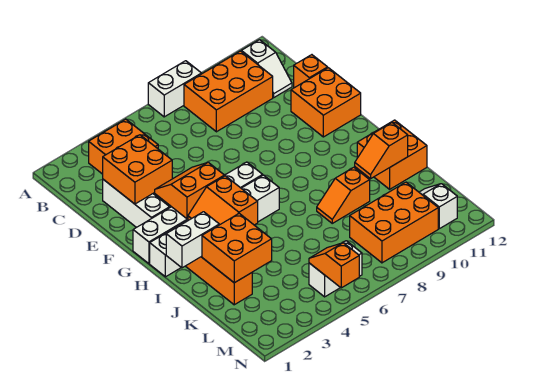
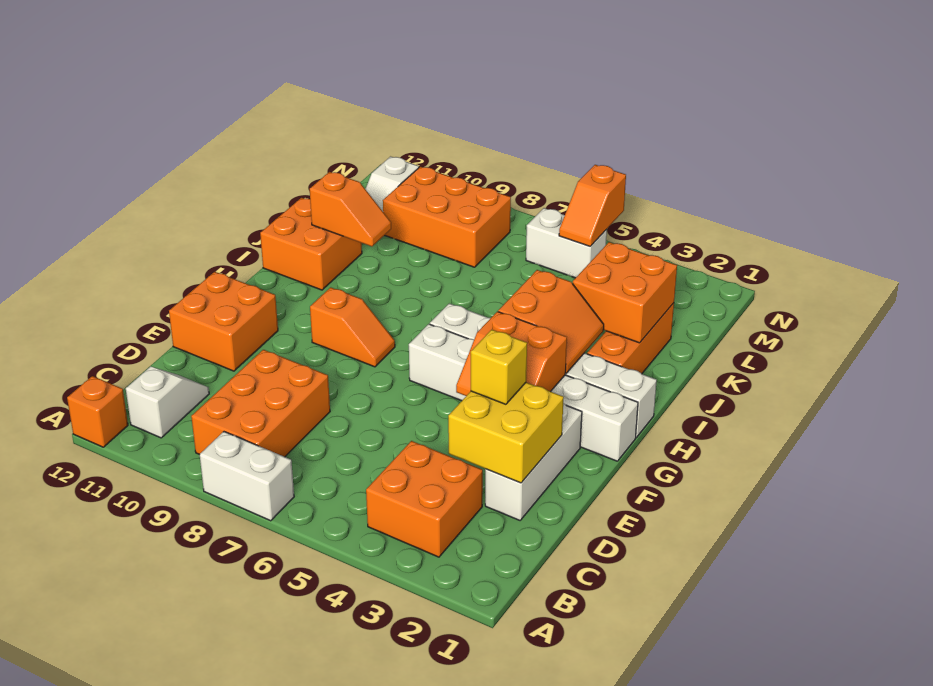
orange 2x3 brick [184,51,273,132] -> orange 2x3 brick turned to [191,350,330,457]
orange 2x2 brick [103,135,172,204] -> yellow 2x2 brick [448,382,564,483]
orange 1x1 brick [294,55,328,88] -> orange 1x1 brick moved to [67,376,128,447]
none -> yellow 1x1 brick [471,330,527,404]
white 1x2 brick [166,212,219,268] -> none
orange 1x2 slope [317,167,370,223] -> orange 1x2 slope moved to [310,287,395,367]

